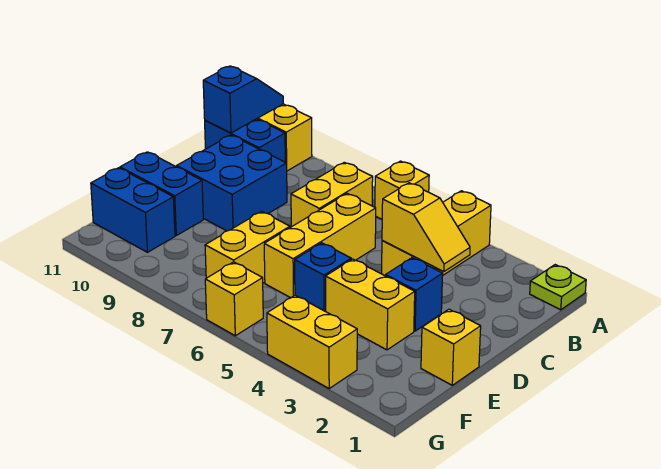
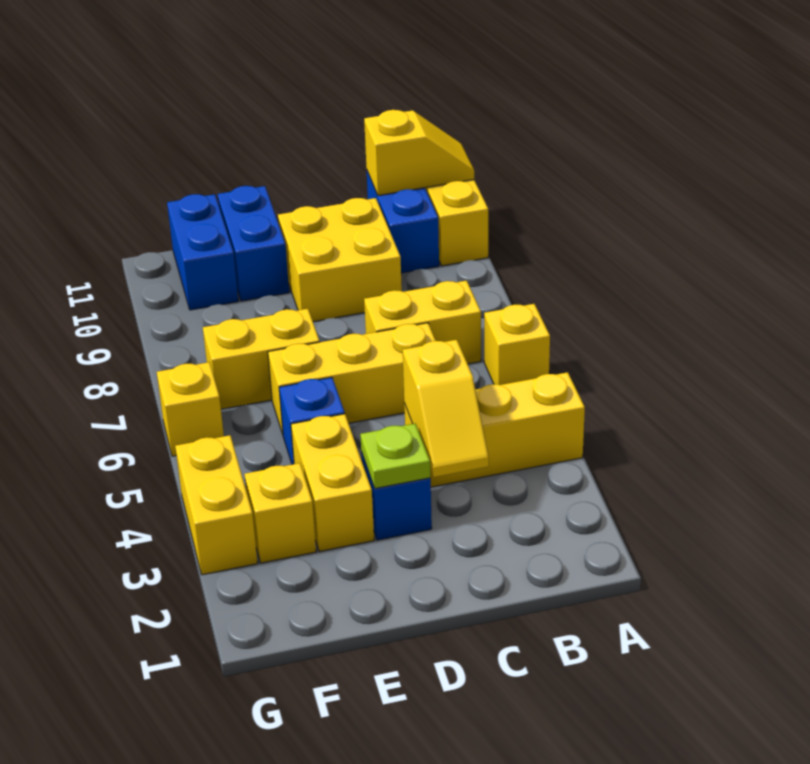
lime 1x1 plate [530,265,586,310] -> lime 1x1 plate moved to [360,424,431,488]
blue 1x2 slope [203,66,283,133] -> yellow 1x2 slope [364,110,474,196]
blue 2x2 brick [177,135,287,231] -> yellow 2x2 brick [278,198,402,322]
yellow 1x1 brick [421,309,481,385] -> yellow 1x1 brick moved to [245,463,316,563]

